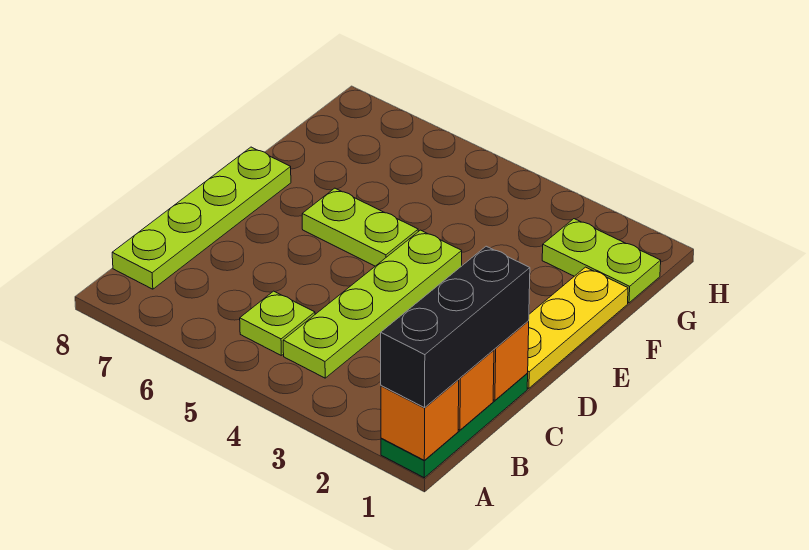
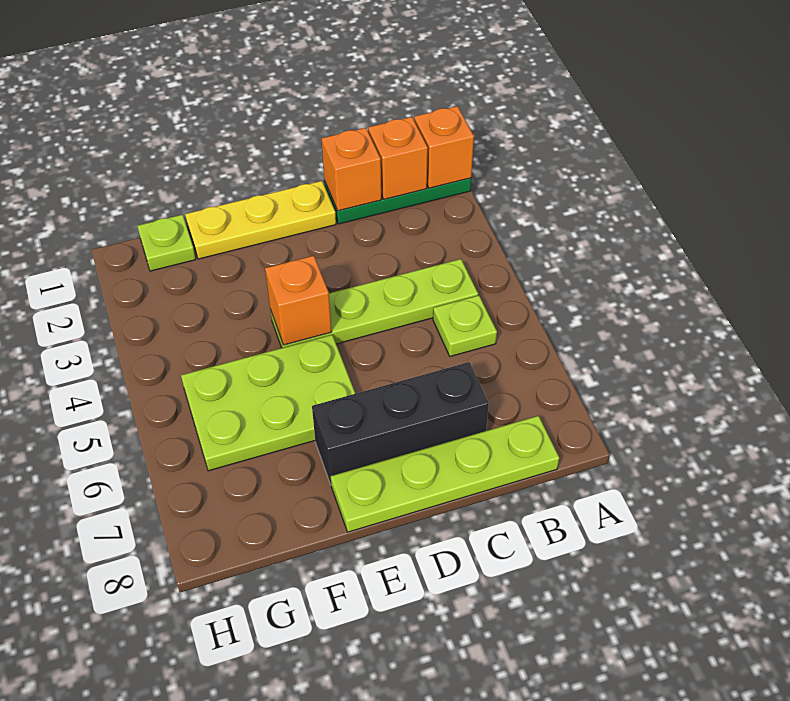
black 1x3 brick [381,246,530,408] -> black 1x3 brick moved to [312,362,489,484]
none -> orange 1x1 brick [265,256,332,345]
lime 1x2 plate [302,188,418,266] -> lime 2x3 plate [181,335,355,471]
lime 1x2 plate [542,219,661,303] -> lime 1x1 plate [137,215,196,271]

